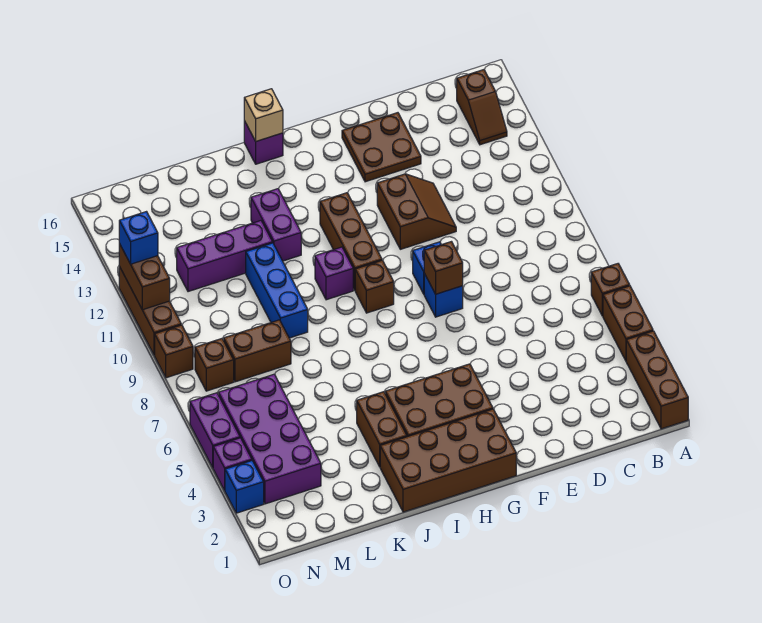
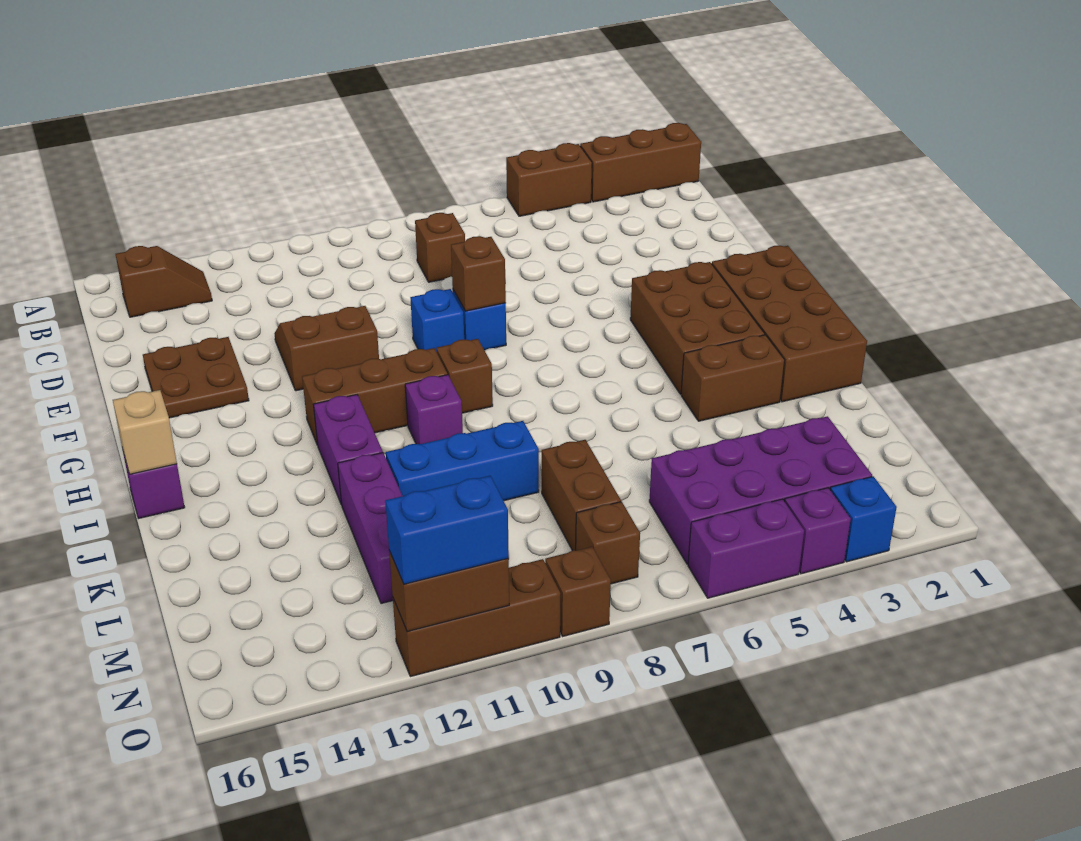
brown 1x1 brick [591,264,630,316] -> brown 1x1 brick moved to [415,213,465,282]
purple 1x2 brick [251,189,301,261] -> purple 1x2 brick turned to [314,395,383,505]
blue 1x1 brick [119,212,158,264] -> blue 1x2 brick [385,476,509,584]

